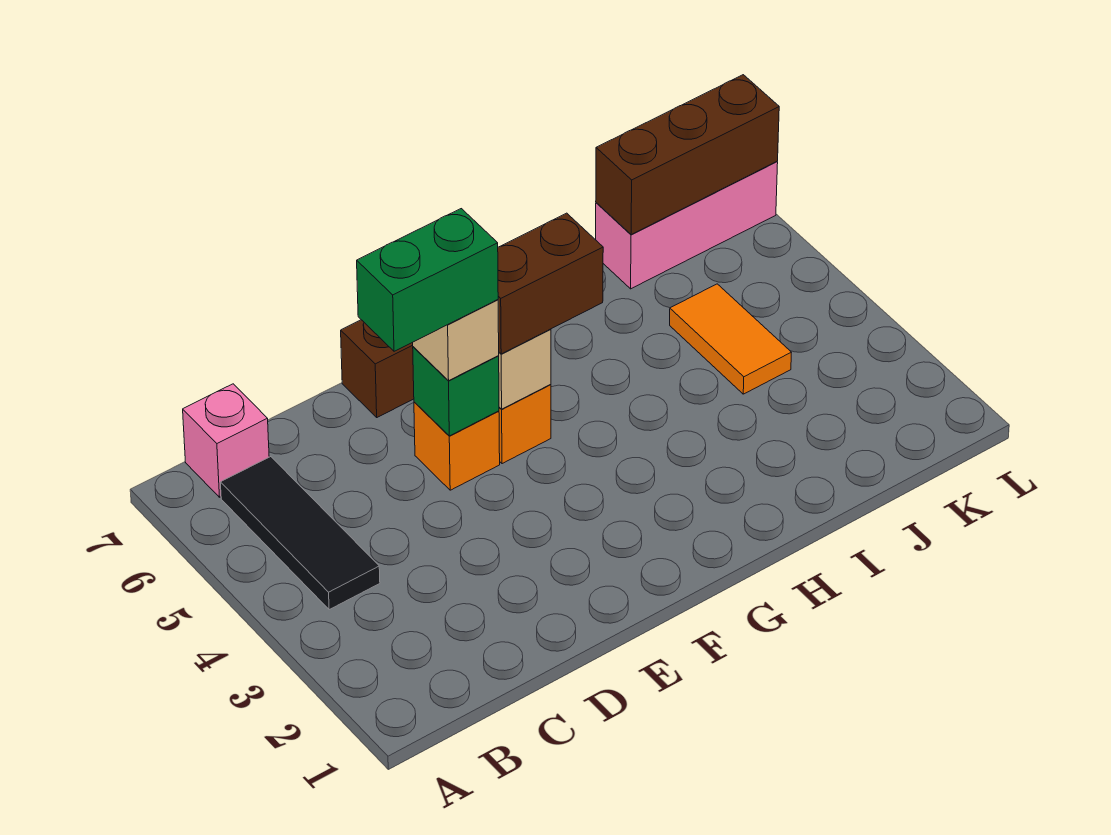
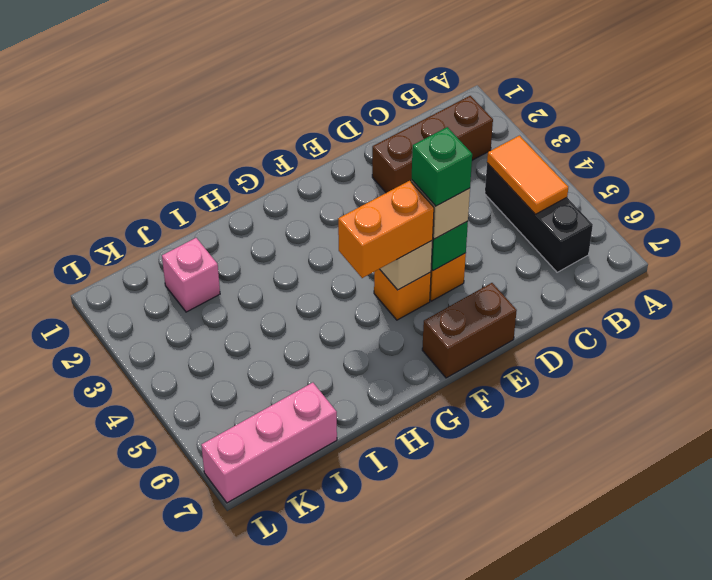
black 1x3 tile [220,457,380,610] -> black 1x3 brick [485,163,593,272]
pink 1x1 brick [183,384,269,497] -> pink 1x1 brick moved to [162,238,220,312]
green 1x2 brick [357,209,498,351] -> green 1x1 brick [412,127,472,206]
brown 1x2 brick [498,213,603,354] -> orange 1x2 brick [338,181,434,278]
orange 1x2 tile [670,284,791,394] -> orange 1x2 tile moved to [487,136,568,214]
brown 1x3 brick [596,75,779,235] -> brown 1x3 brick moved to [372,96,493,193]

